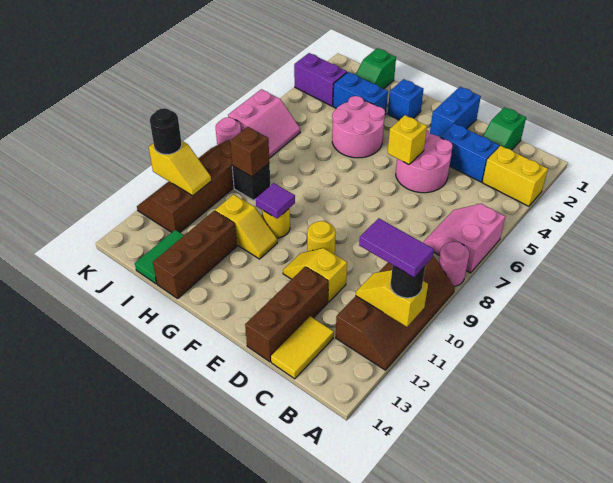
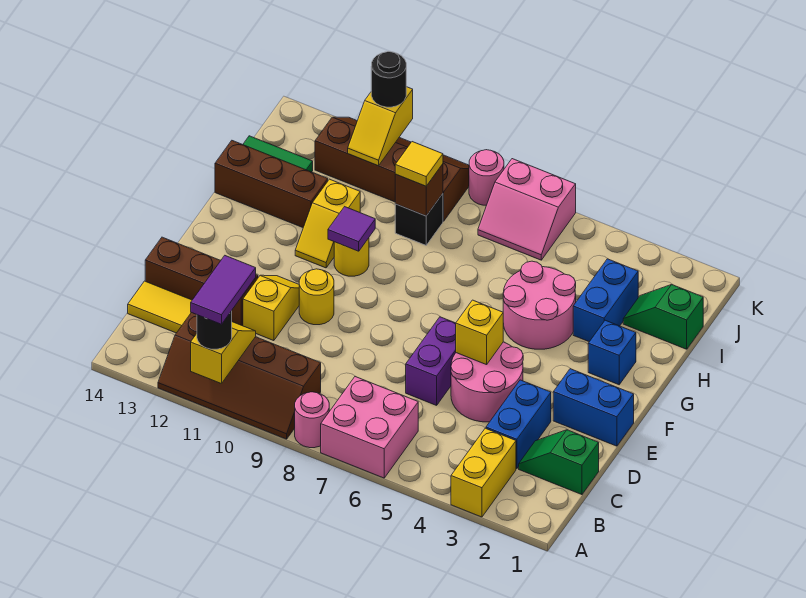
pink 2x2 slope [423,204,506,273] -> pink 2x2 brick [321,376,418,478]
none -> yellow 1x1 tile [395,142,443,186]
purple 1x2 brick [294,53,347,106] -> purple 1x2 brick moved to [406,317,456,405]

